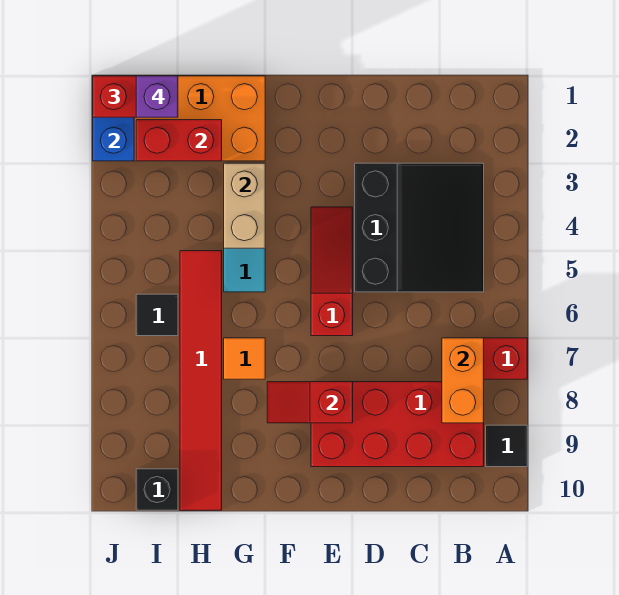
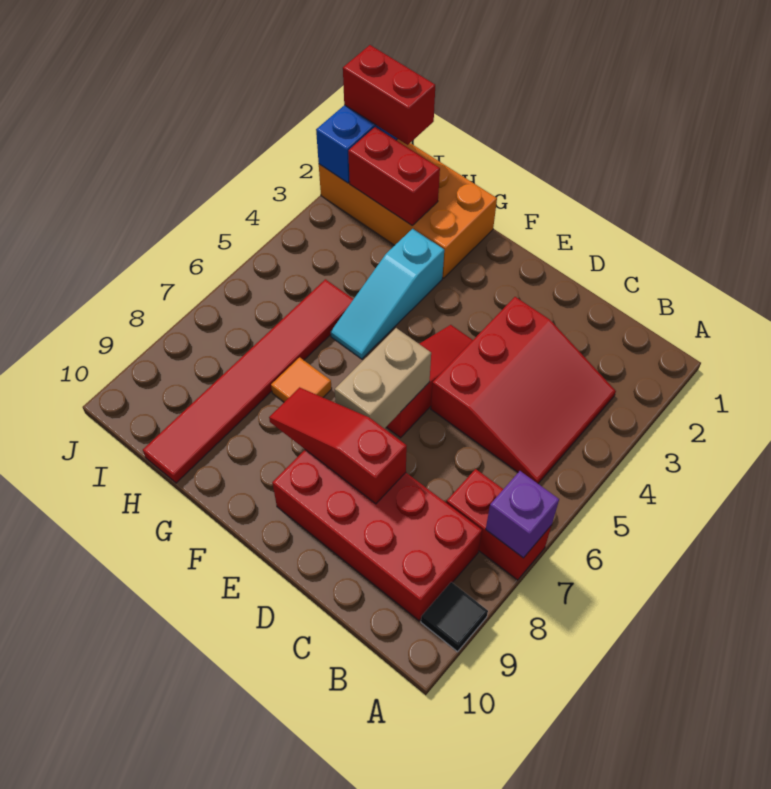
black 3x3 slope [355,163,484,292] -> red 3x3 slope [431,297,616,483]
orange 1x2 brick [442,338,484,423] -> none
red 1x2 slope [267,382,353,423] -> red 1x3 slope [269,387,407,504]
tan 1x2 brick [224,163,265,248] -> tan 1x2 brick moved to [335,328,431,429]
purple 1x1 brick [136,76,178,117] -> purple 1x1 brick moved to [486,471,559,558]
black 1x1 tile [136,294,178,336] -> none
black 1x1 brick [136,469,178,510] -> none

